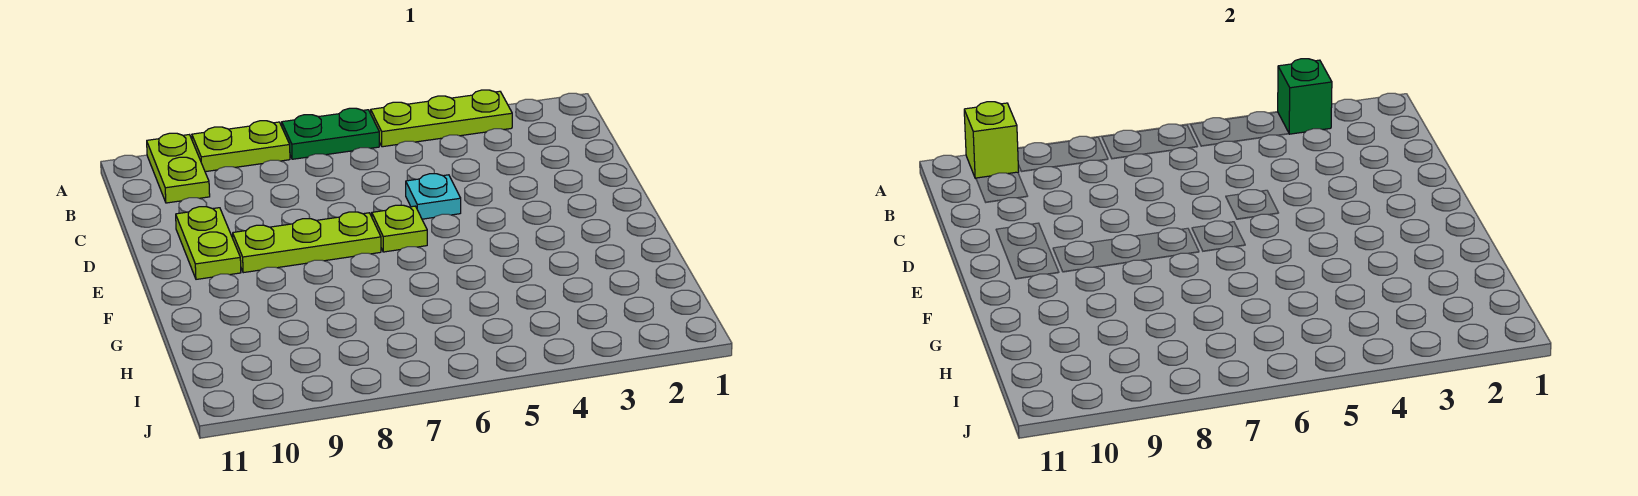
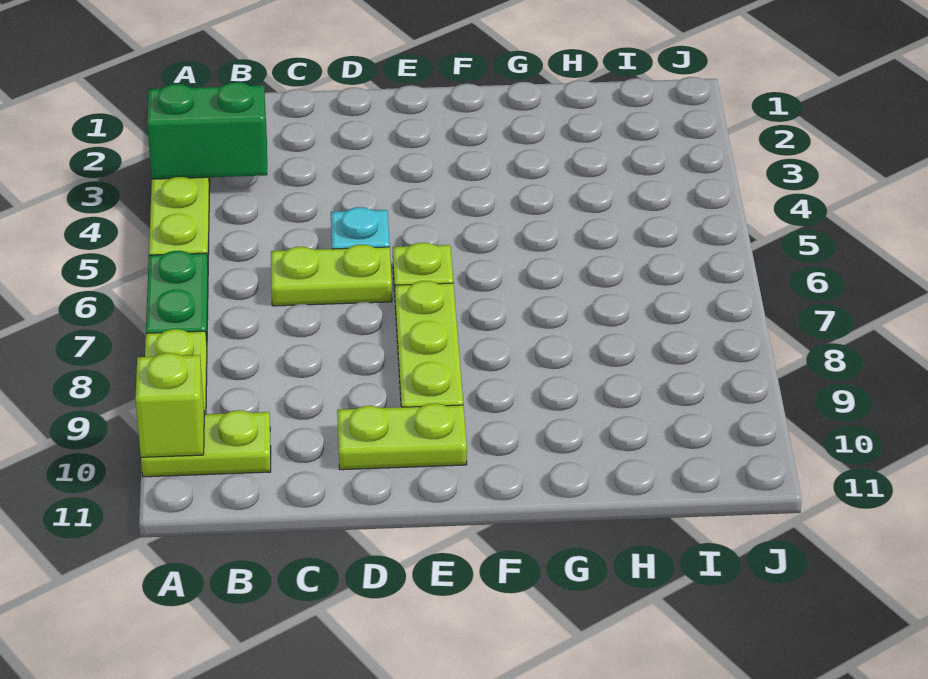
green 1x1 brick [1278,59,1332,134] -> green 1x2 brick [147,82,267,179]
none -> lime 1x2 plate [271,245,392,306]

